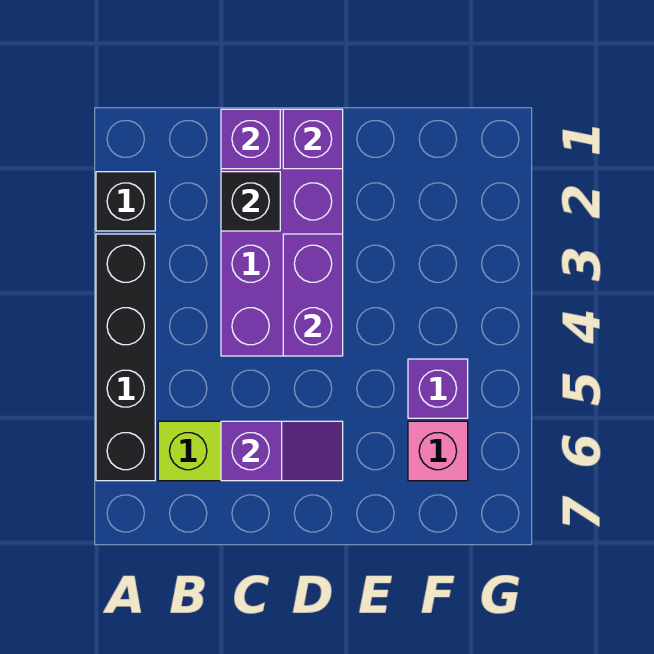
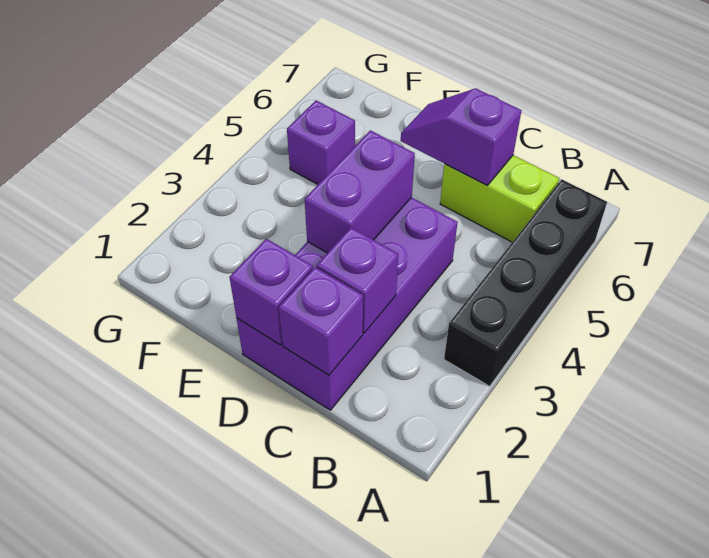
black 1x1 brick [96,172,155,231] -> none
black 1x1 brick [221,172,280,231] -> purple 1x1 brick [317,228,398,333]
pink 1x1 brick [408,421,468,481] -> none

